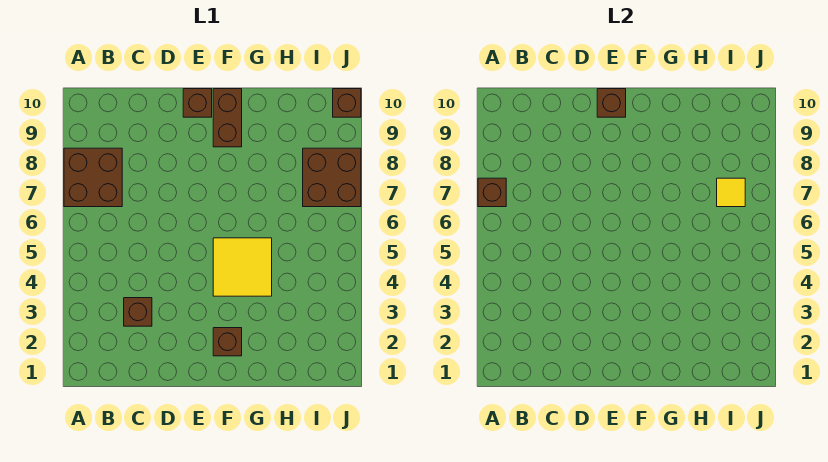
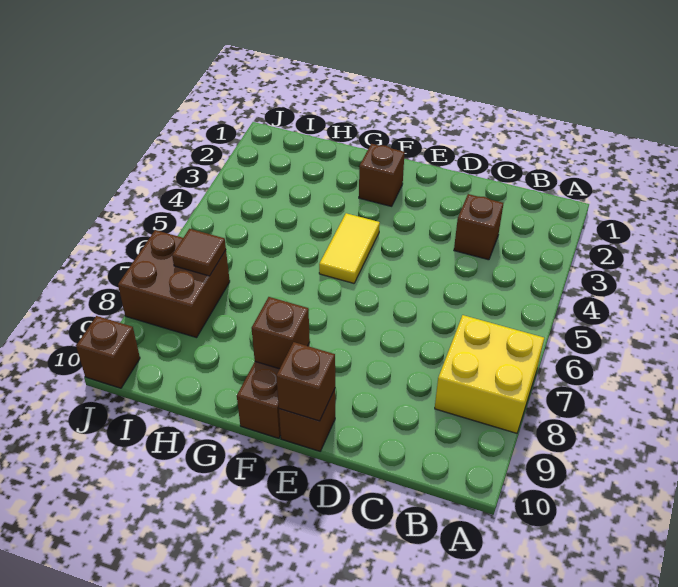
brown 2x2 brick [64,148,122,207] -> yellow 2x2 brick [435,315,544,433]
brown 1x1 brick [478,178,506,207] -> brown 1x1 brick moved to [252,297,310,369]
yellow 2x2 tile [213,238,272,296] -> yellow 1x2 tile [319,213,380,283]
yellow 1x1 tile [717,178,745,207] -> brown 1x1 tile [172,229,226,276]

